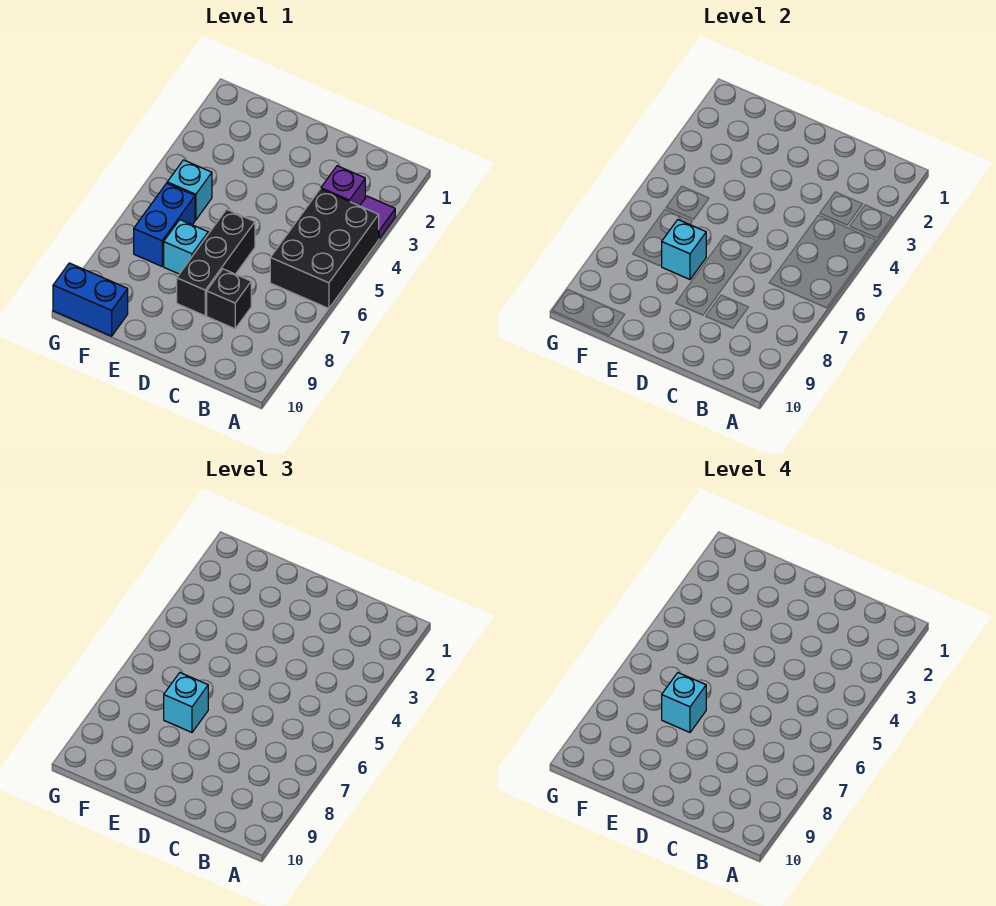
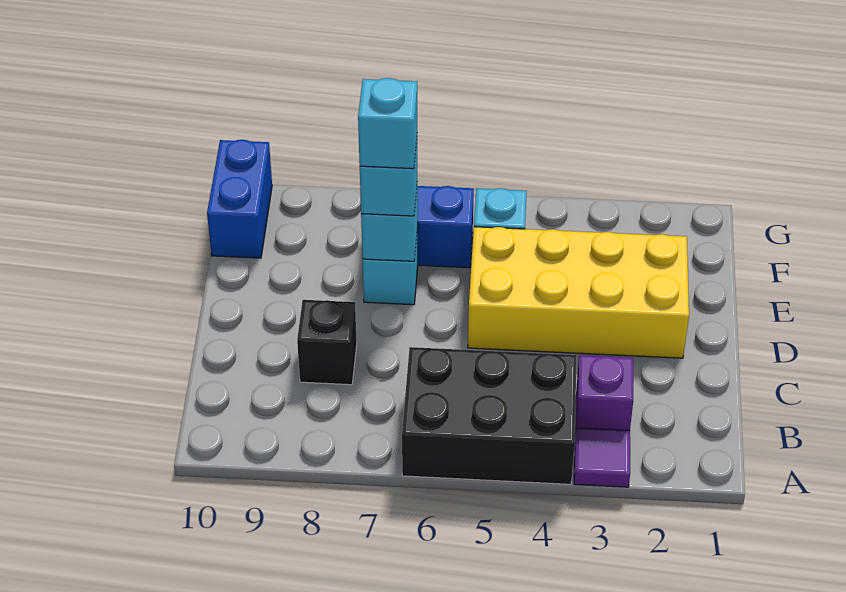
none -> yellow 2x4 brick [468,227,689,358]
black 1x3 brick [177,209,255,316] -> none

